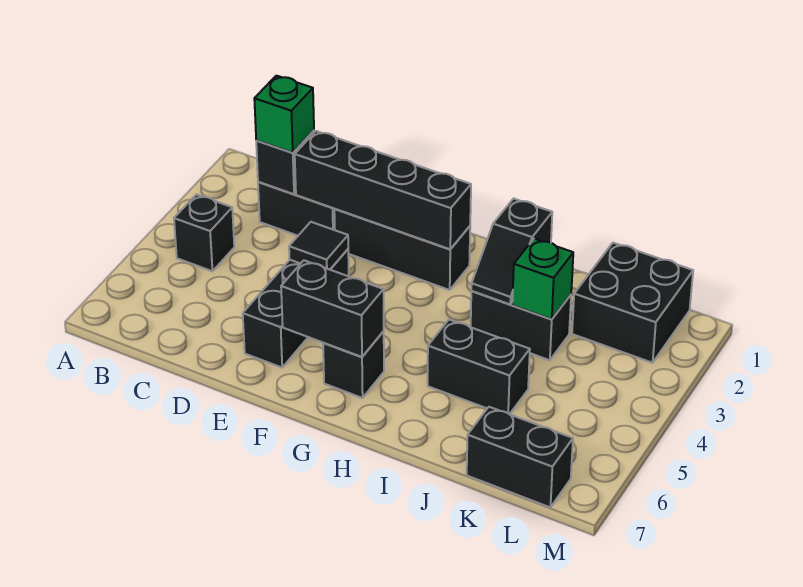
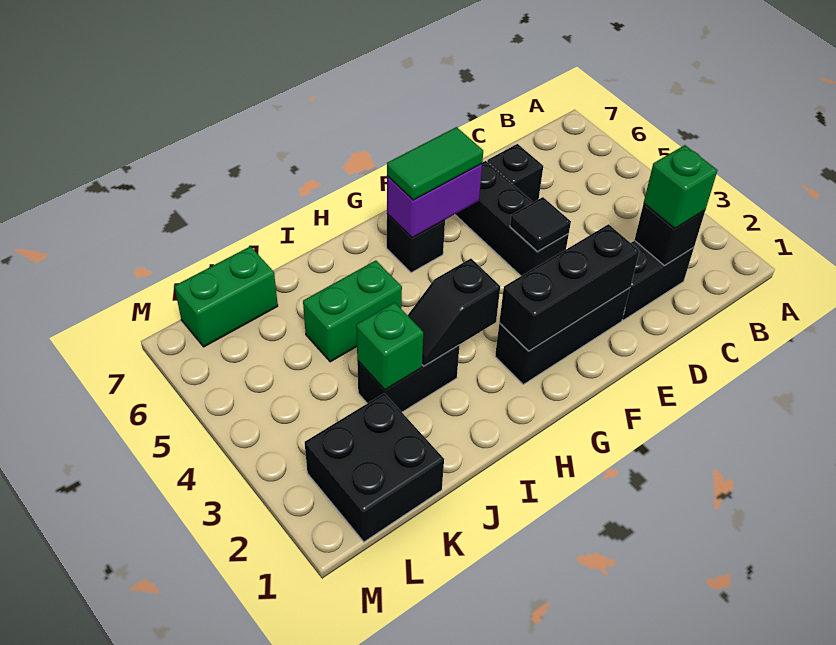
black 1x1 brick [174,195,234,271] -> black 1x1 brick moved to [487,144,543,202]
black 1x4 brick [295,131,471,249] -> black 1x3 brick [499,224,639,351]
black 1x2 brick [281,260,384,357] -> purple 1x2 brick [387,164,482,238]
none -> green 1x2 tile [387,127,483,200]
black 1x2 slope [471,199,552,304] -> black 1x2 slope turned to [408,259,500,366]
black 1x2 brick [428,320,530,414] -> green 1x2 brick [303,260,402,362]
black 1x2 brick [467,407,573,507] -> green 1x2 brick [174,246,278,347]

